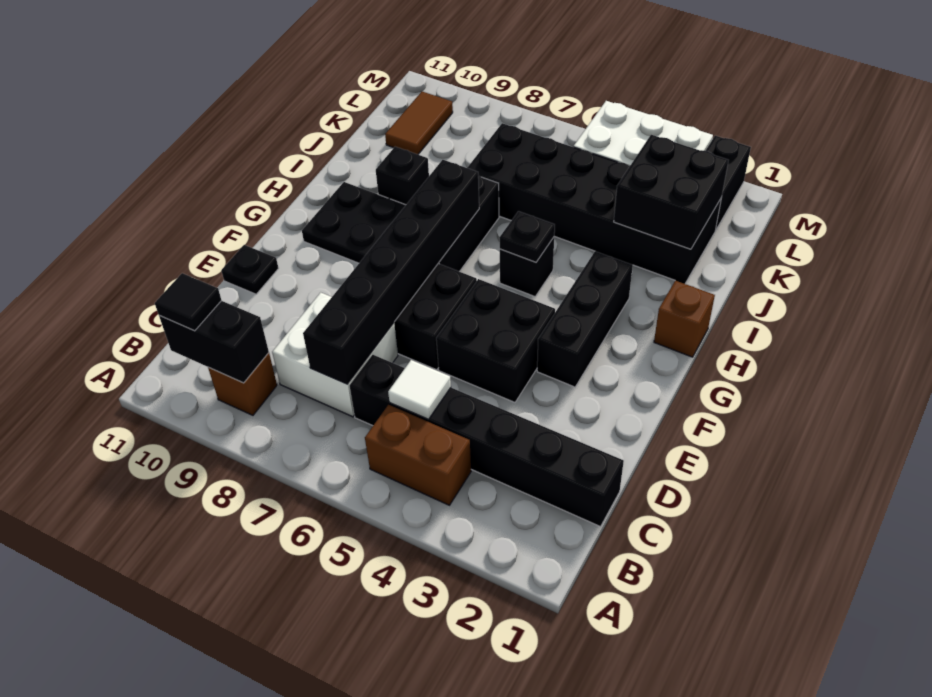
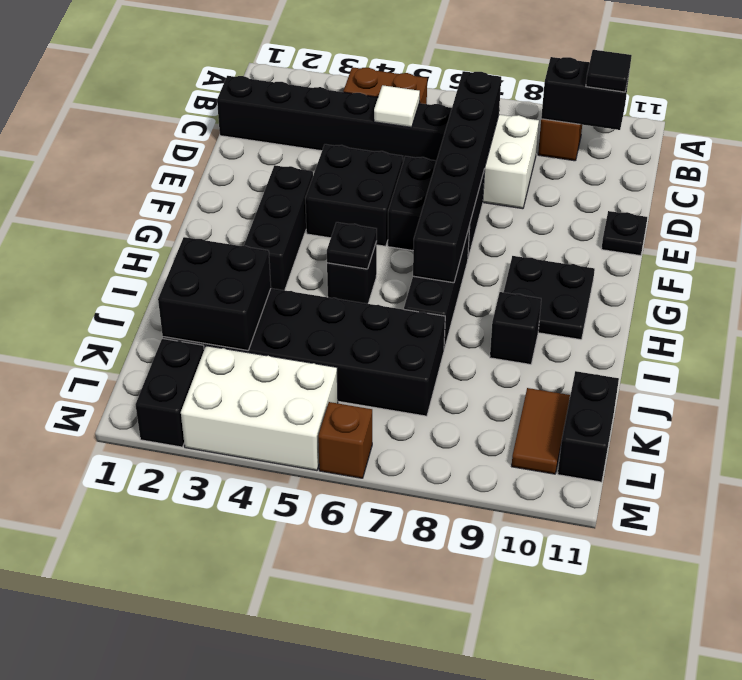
brown 1x1 brick [654,281,715,357] -> brown 1x1 brick moved to [318,402,372,478]
none -> black 1x2 brick [558,371,619,482]

